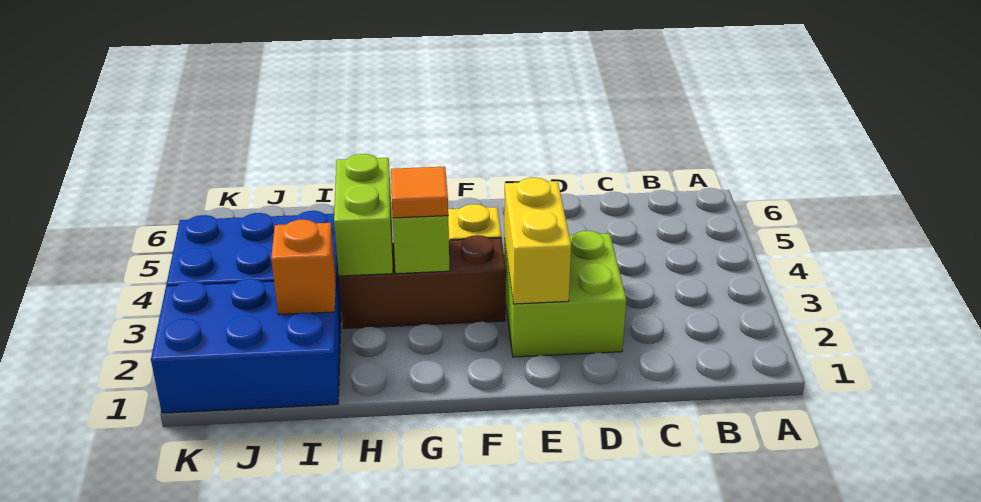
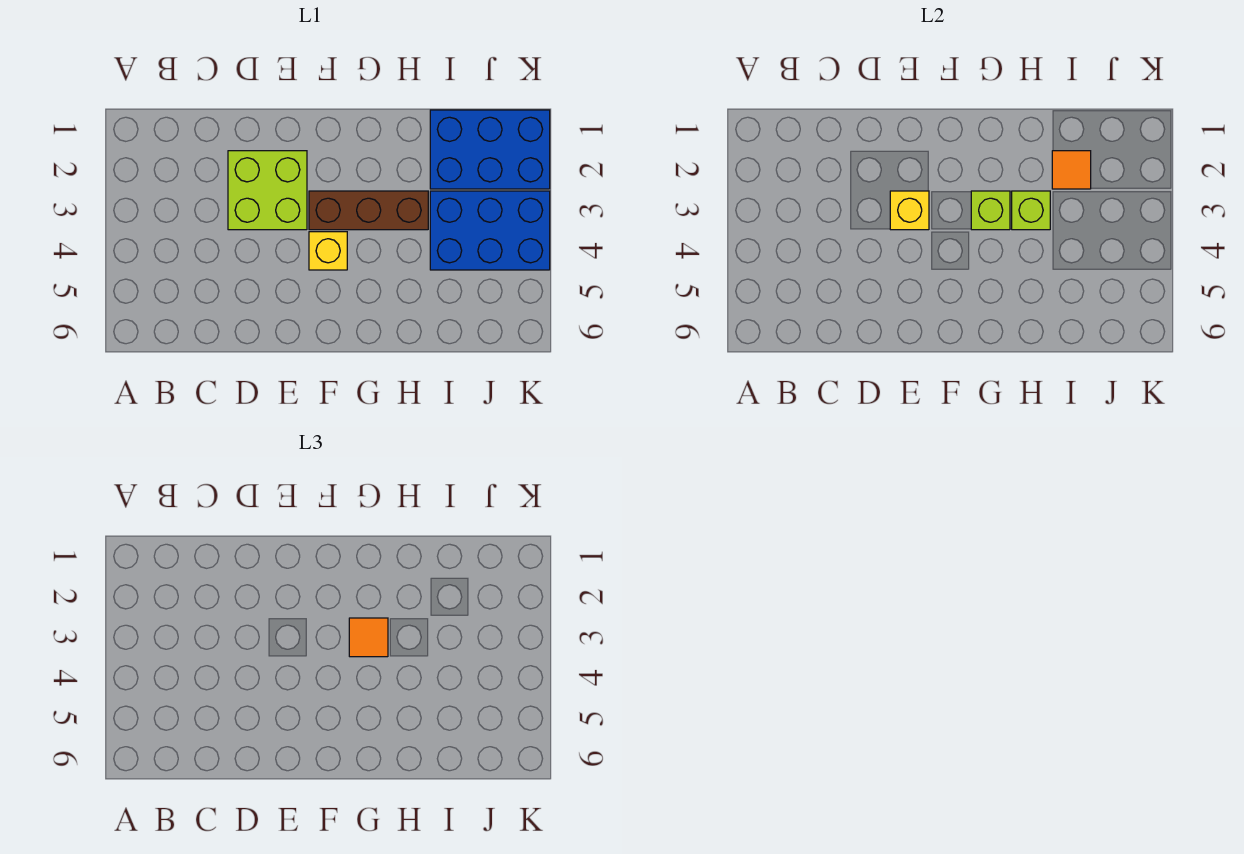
yellow 1x2 brick [504,178,571,304] -> yellow 1x1 brick [890,191,929,230]
lime 1x2 brick [334,154,393,276] -> lime 1x1 brick [1012,191,1050,230]
orange 1x1 brick [271,220,336,315] -> orange 1x1 tile [1052,151,1091,189]

